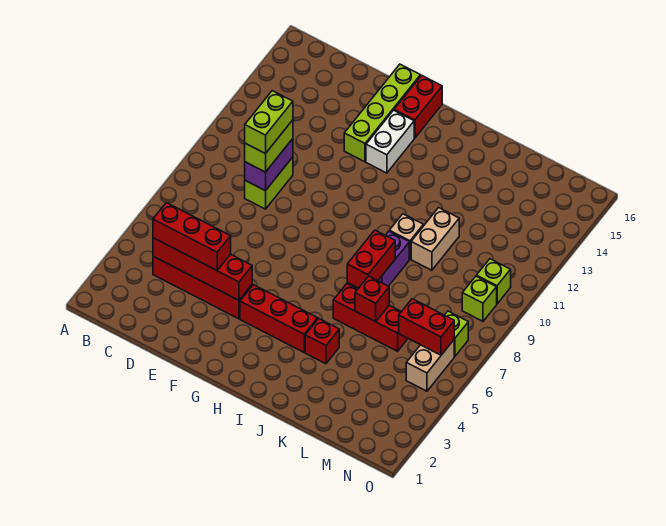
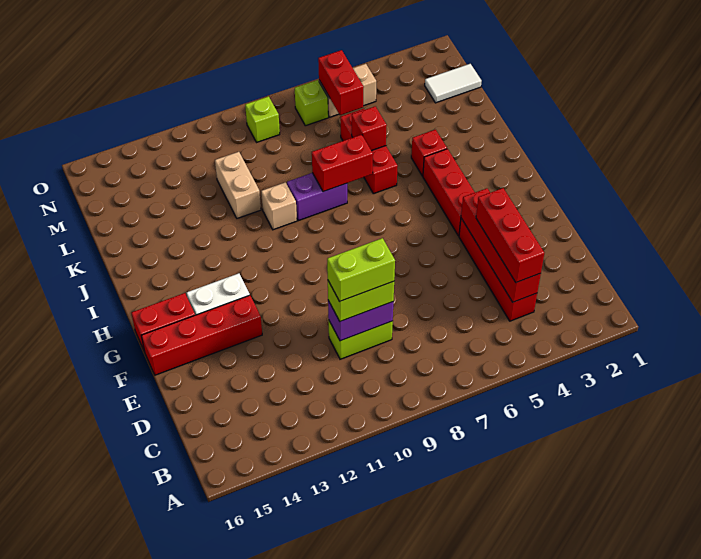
lime 1x4 brick [344,64,420,162] -> red 1x4 brick [141,295,262,375]
tan 1x2 brick [411,208,459,270] -> tan 1x2 brick turned to [215,152,261,218]
none -> white 1x2 tile [425,64,482,103]
lime 1x1 brick [476,259,511,304] -> none

